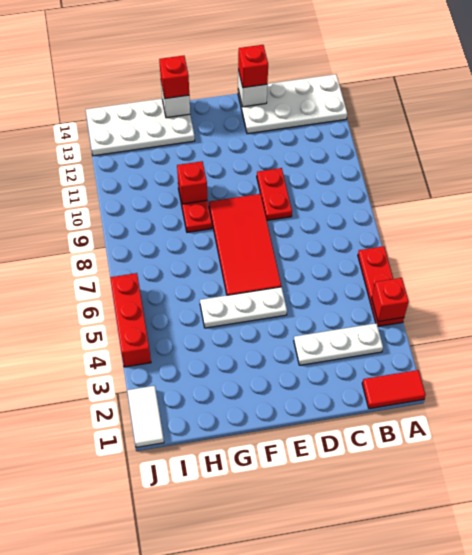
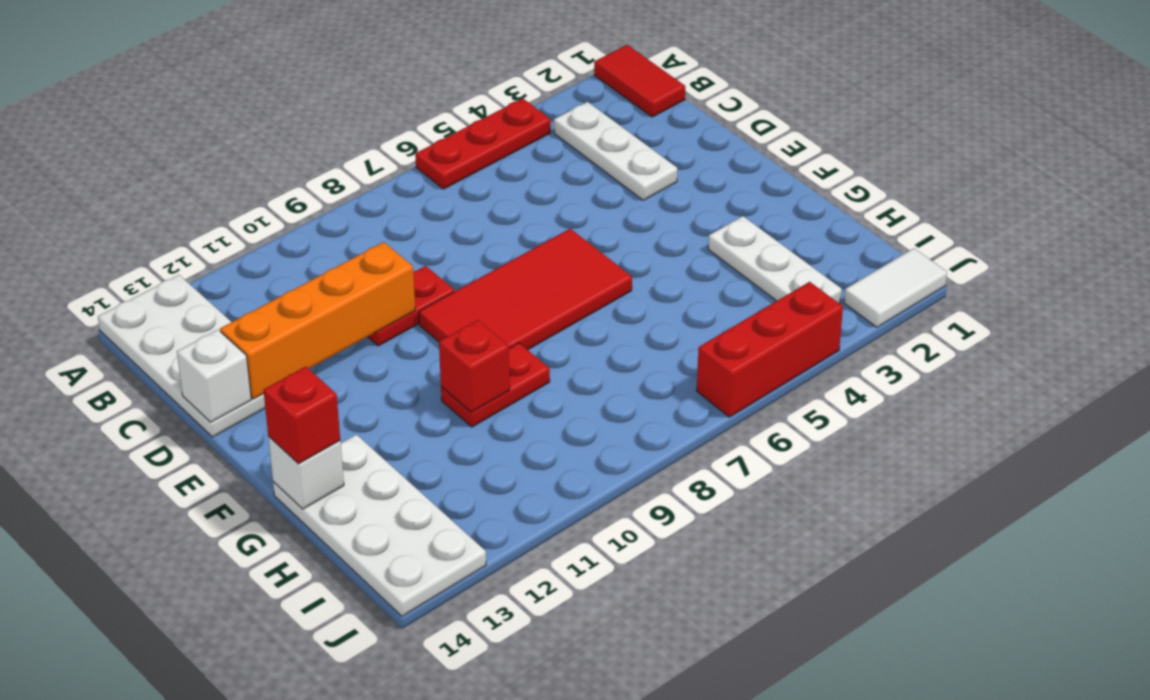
red 1x1 brick [372,278,409,322] -> none
none -> orange 1x4 brick [220,242,415,399]
red 1x1 brick [238,45,268,88] -> none
white 1x3 plate [200,287,287,328] -> white 1x3 plate moved to [708,216,842,304]

